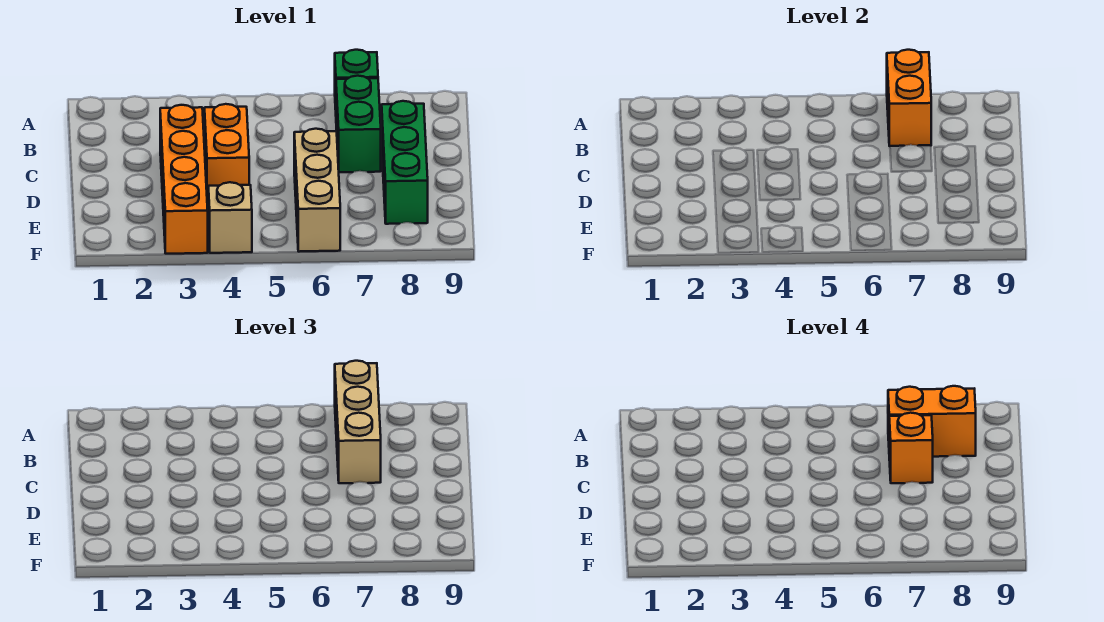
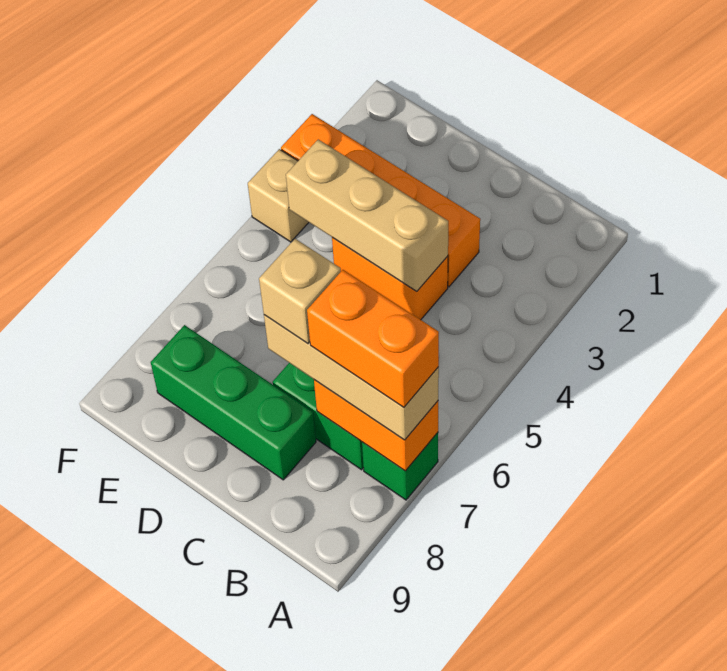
orange 1x2 brick [888,386,976,457] -> orange 1x2 brick turned to [307,270,439,407]
orange 1x1 brick [889,413,933,483] -> tan 1x1 brick [259,239,341,344]
tan 1x3 brick [294,129,340,252] -> tan 1x3 brick moved to [286,139,448,291]

